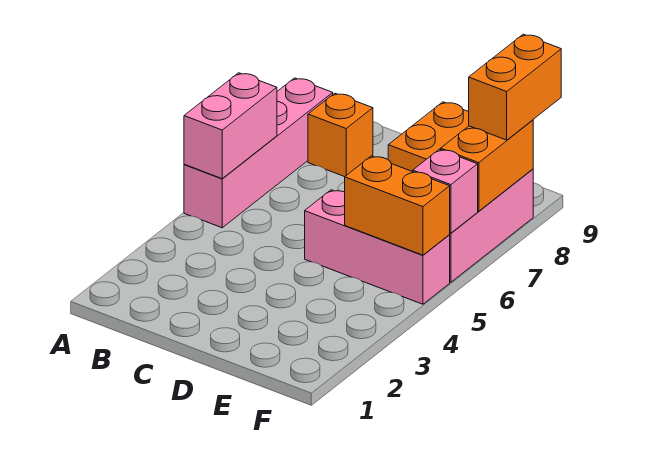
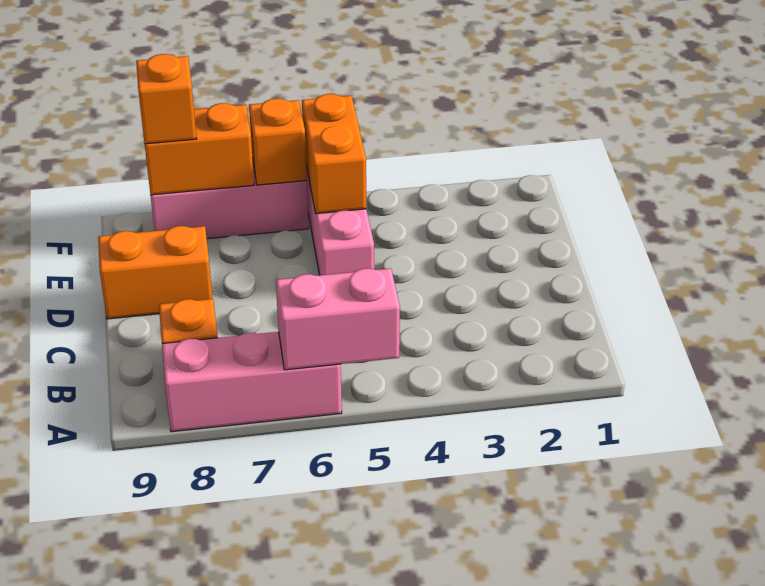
pink 1x4 brick [184,78,333,228] -> pink 1x3 brick [162,332,342,432]
pink 1x1 brick [413,149,478,233] -> orange 1x1 brick [249,99,307,185]
orange 1x2 brick [469,34,561,140] -> orange 1x1 brick [136,54,197,144]

